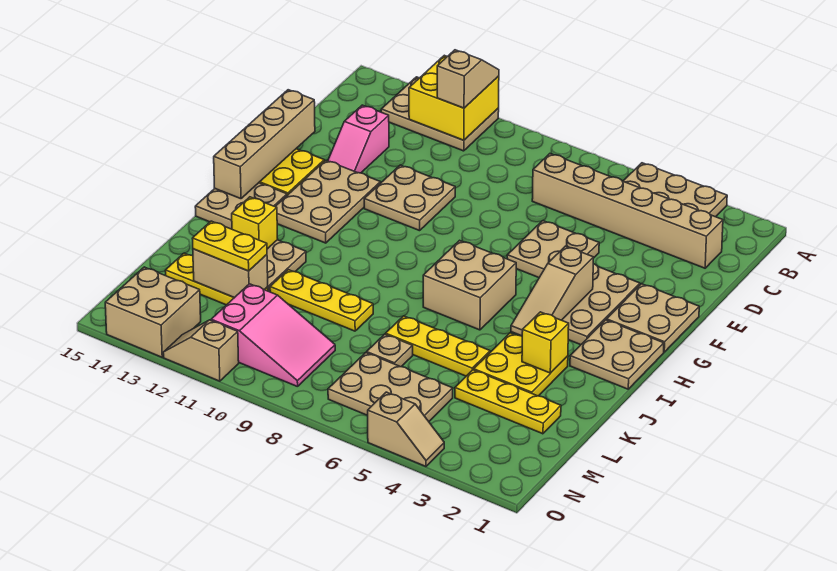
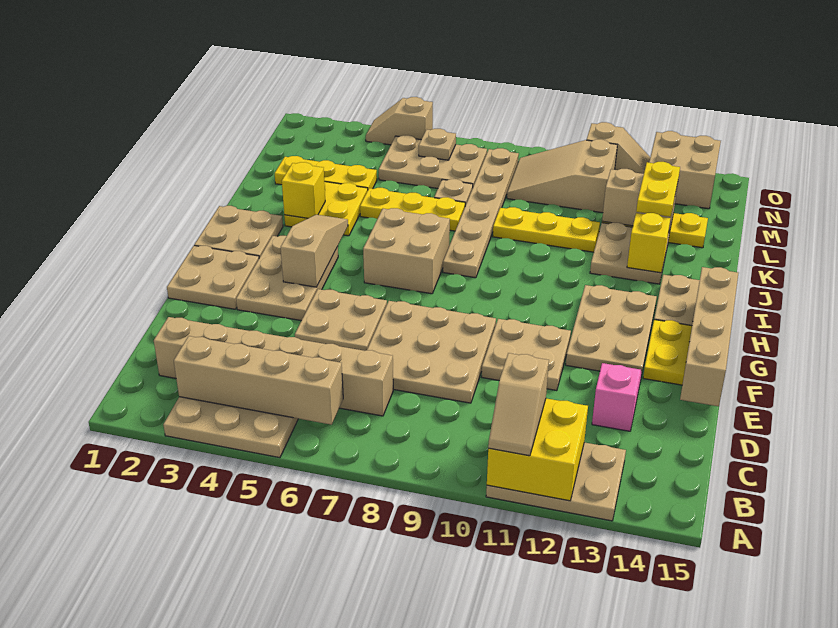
none -> tan 1x4 brick [174,336,343,425]
none -> tan 3x3 plate [367,301,496,403]
none -> tan 1x6 plate [443,148,519,278]
yellow 1x2 plate [192,221,267,271] -> yellow 1x2 plate turned to [636,162,680,217]
pink 2x3 slope [211,284,335,387] -> tan 2x3 slope [507,139,617,213]
none -> tan 1x1 plate [419,129,456,160]

